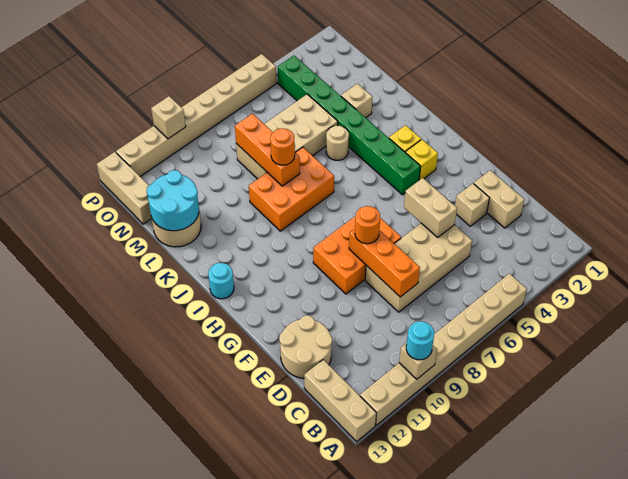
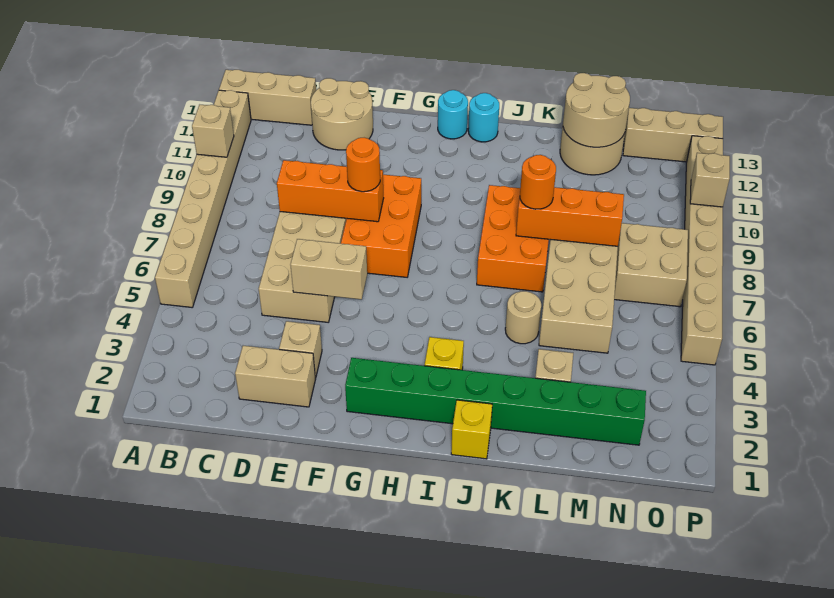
cyan 1x1 round brick [406,321,434,360] -> cyan 1x1 round brick moved to [438,90,468,139]
yellow 1x1 brick [405,140,438,180] -> yellow 1x1 brick moved to [451,400,492,459]
green 1x8 brick [278,56,421,195] -> green 1x8 brick moved to [345,358,646,445]
cyan 2x2 round brick [147,170,199,231] -> tan 2x2 round brick [563,73,630,147]
none -> tan 2x2 brick [614,223,688,307]

